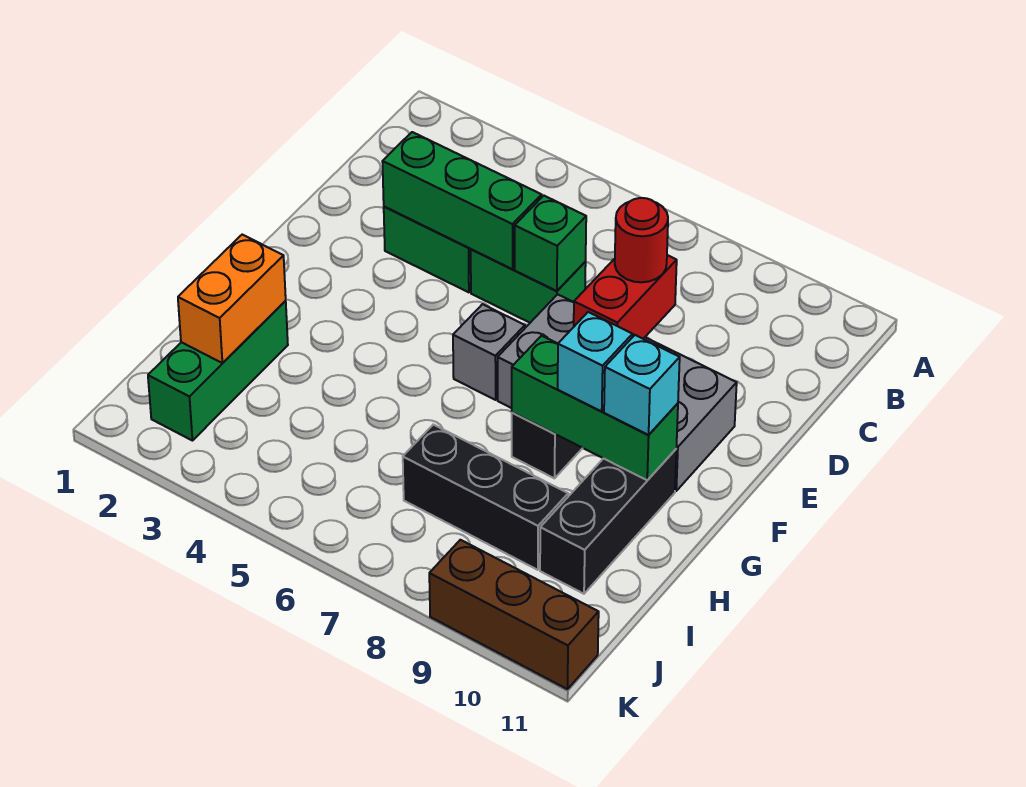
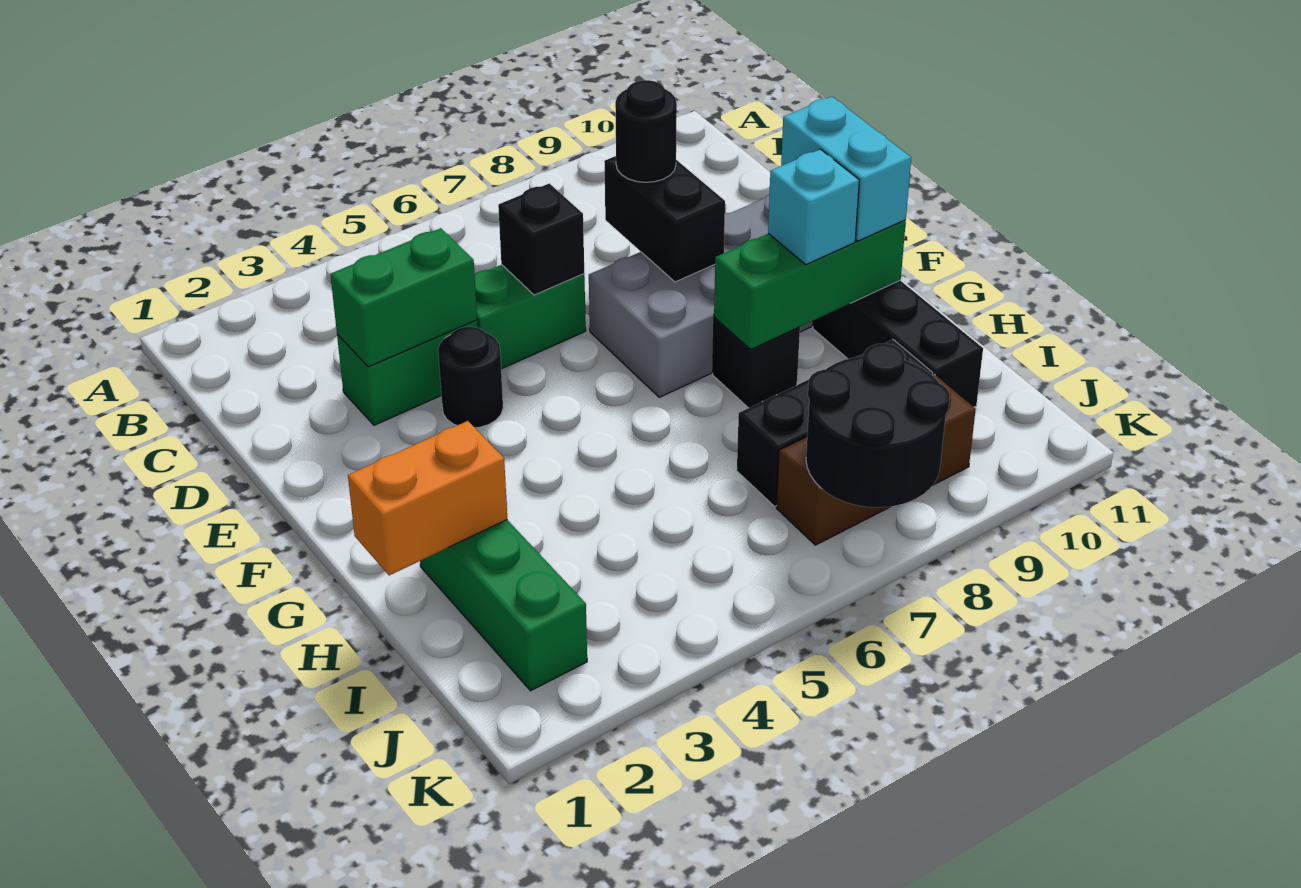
green 1x3 brick [382,132,542,269] -> green 1x2 brick [330,228,477,367]
green 1x1 brick [515,196,586,291] -> black 1x1 brick [498,183,584,295]
red 1x2 brick [574,255,677,339] -> black 1x2 brick [604,156,725,282]
red 1x1 round brick [615,198,668,282] -> black 1x1 round brick [615,80,677,182]
none -> black 1x1 round brick [438,327,503,428]
grey 1x1 brick [453,304,525,400] -> none
cyan 1x1 brick [604,335,680,435] -> cyan 1x2 brick [781,97,911,241]
orange 1x2 brick [178,235,286,363] -> orange 1x2 brick turned to [348,421,507,575]
none -> black 2x2 round brick [806,343,950,507]
brown 1x3 brick [429,540,599,689] -> brown 1x3 brick moved to [776,375,976,545]

